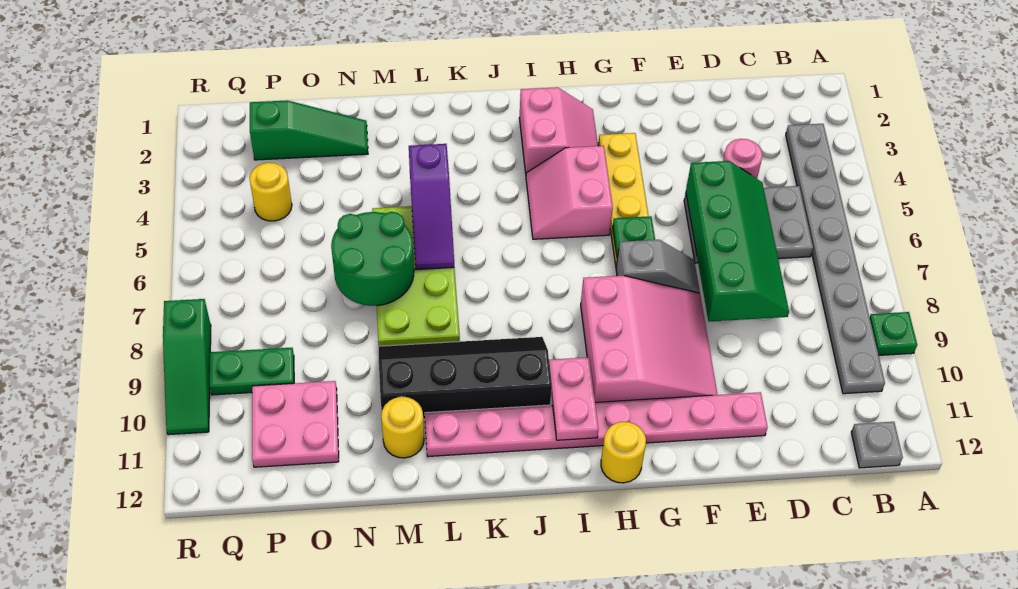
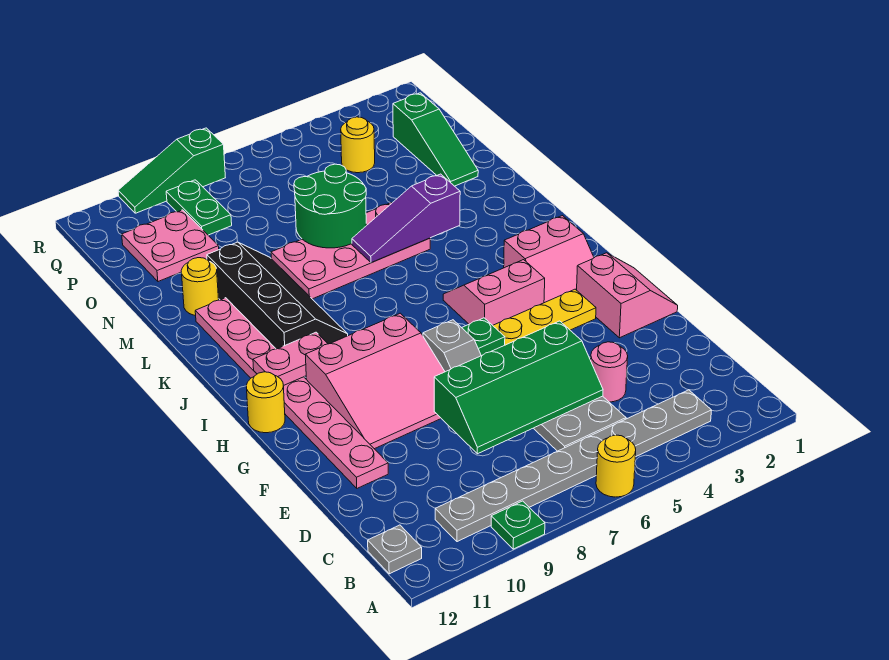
none -> yellow 1x1 round brick [596,435,636,497]
none -> pink 2x2 slope [577,253,678,338]
lime 2x4 plate [372,206,460,346] -> pink 2x4 plate [271,203,430,299]

